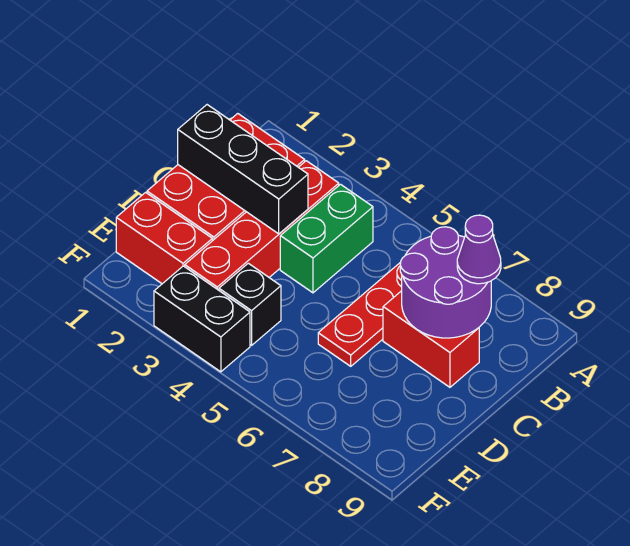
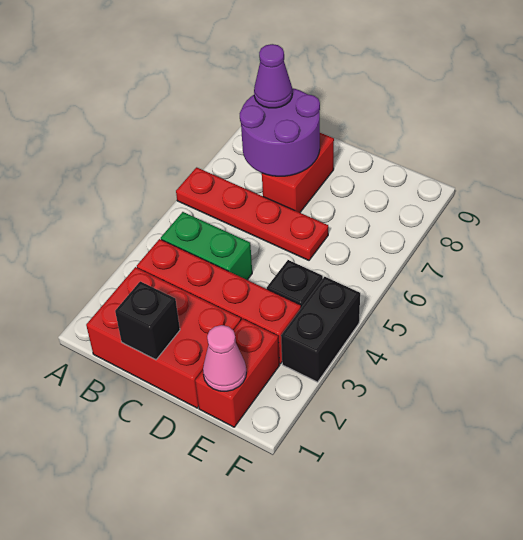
black 1x3 brick [178,105,308,234] -> black 1x1 brick [115,281,180,360]
none -> pink 1x1 cone [203,325,246,391]

